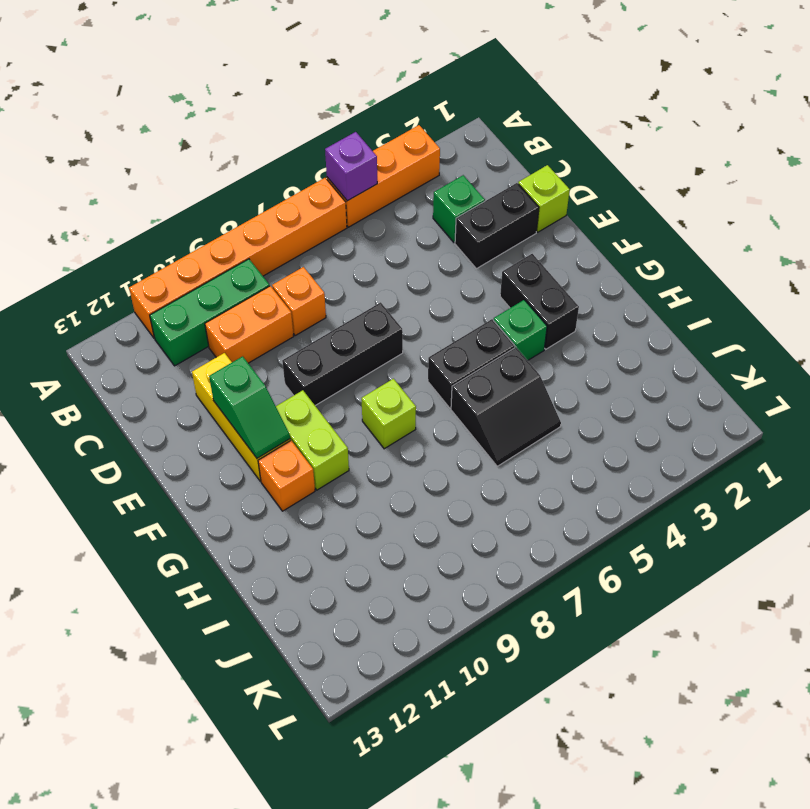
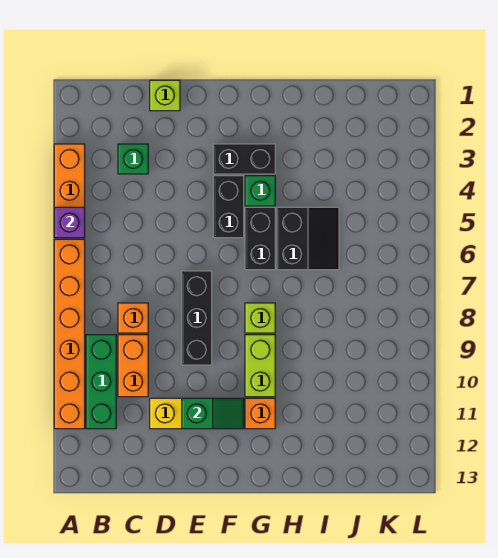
black 1x2 brick [455,183,539,269] -> black 1x2 brick moved to [213,176,244,238]
lime 1x2 brick [276,390,349,490] -> lime 1x2 brick turned to [245,335,275,397]

